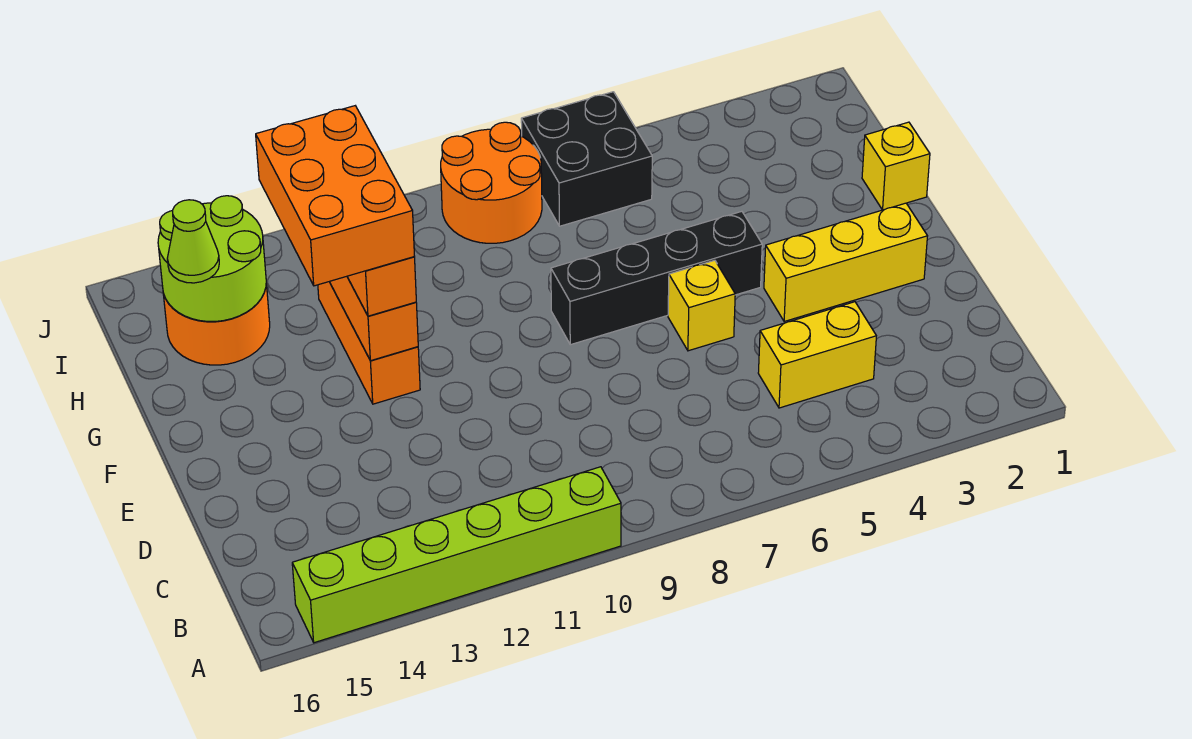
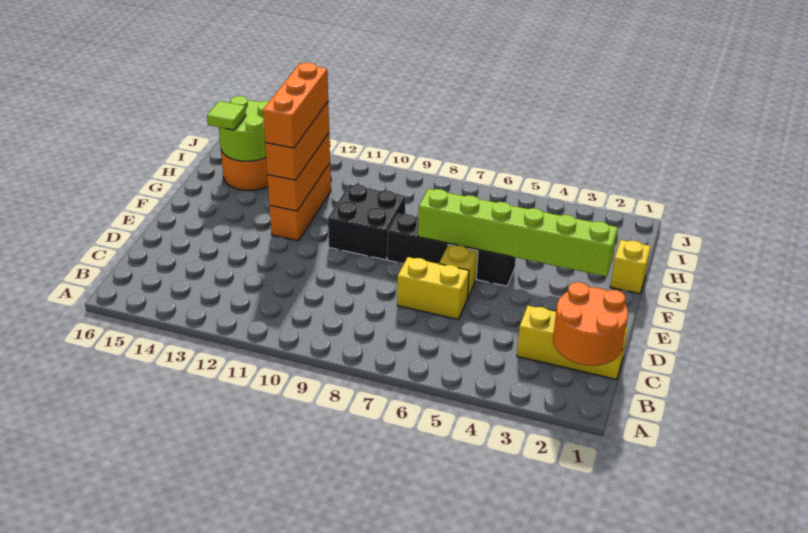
lime 1x6 brick [292,467,621,643] -> lime 1x6 brick moved to [418,189,618,277]
yellow 1x2 brick [758,302,876,408] -> yellow 1x2 brick moved to [397,257,469,320]
yellow 1x3 brick [764,203,927,322] -> yellow 1x3 brick moved to [517,306,628,380]
orange 2x3 brick [256,106,415,286] -> orange 1x3 brick [263,63,328,148]
lime 1x1 cone [167,200,219,283] -> lime 1x1 tile [207,101,246,130]
black 2x2 brick [521,92,652,226] -> black 2x2 brick moved to [328,185,405,260]
orange 2x2 round brick [441,122,542,243] -> orange 2x2 round brick moved to [553,282,628,366]

